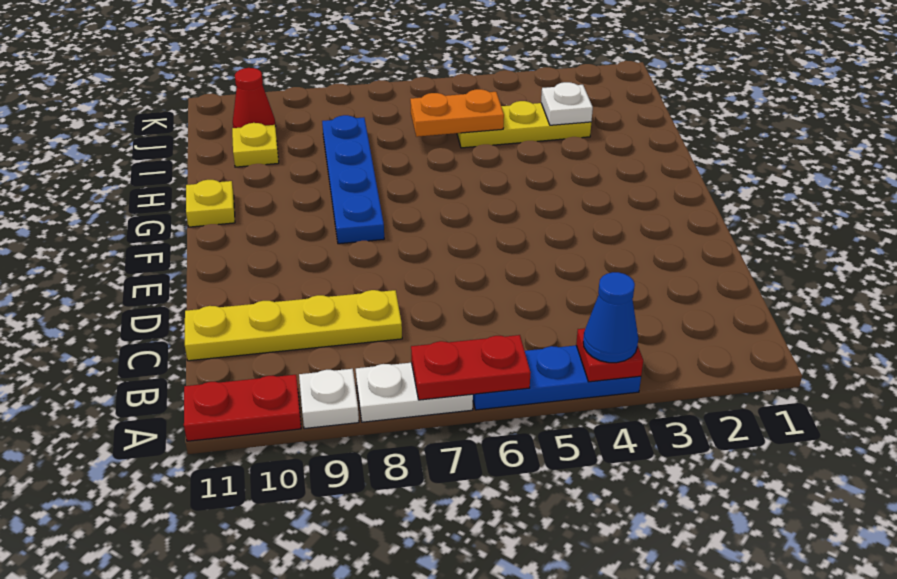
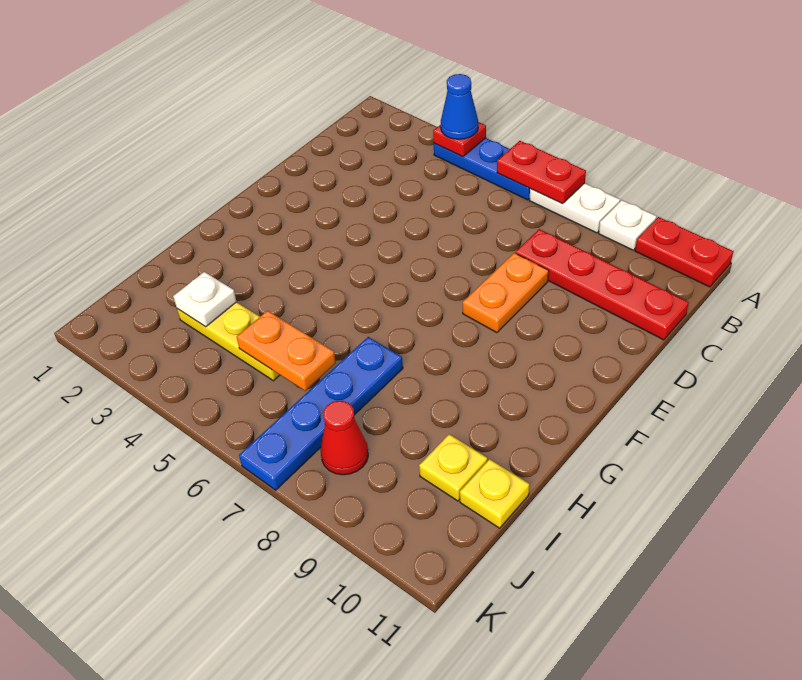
yellow 1x4 plate [185,290,402,361] -> red 1x4 plate [515,229,689,340]
none -> orange 1x2 plate [463,253,549,333]
blue 1x4 plate [322,115,384,244] -> blue 1x4 plate moved to [239,337,403,490]
yellow 1x1 plate [186,180,235,227] -> yellow 1x1 plate moved to [460,459,529,528]
red 1x1 cone [233,68,275,128] -> red 1x1 cone moved to [321,401,368,475]

